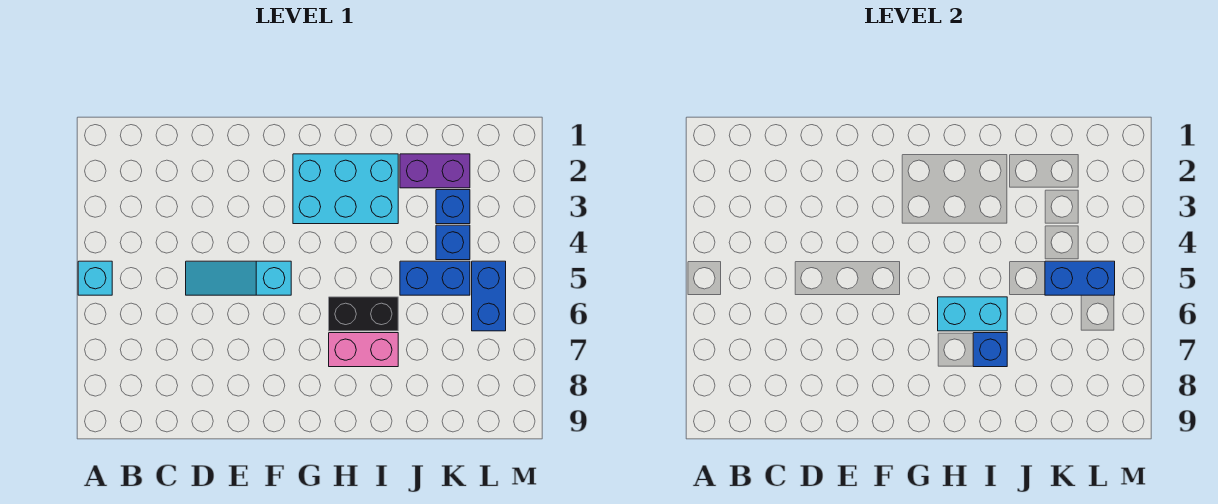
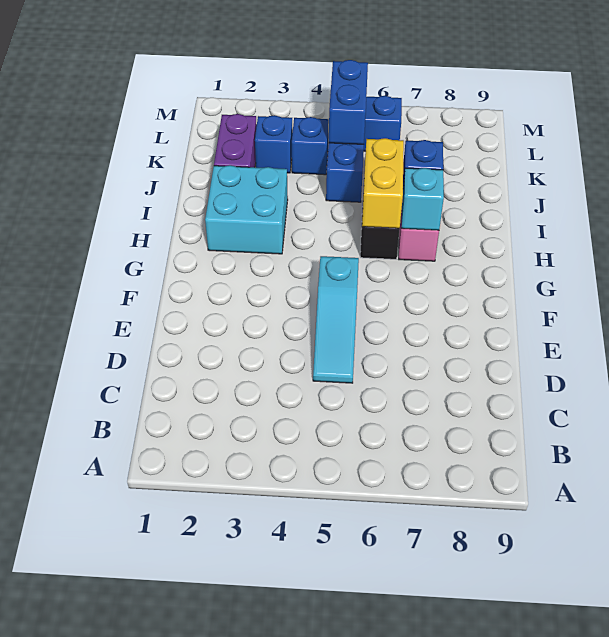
cyan 1x1 brick [78,261,112,295] -> cyan 1x1 brick moved to [402,168,444,230]
cyan 2x3 brick [293,154,398,224] -> cyan 2x2 brick [205,165,288,254]
cyan 1x2 brick [938,297,1007,331] -> yellow 1x2 brick [362,138,404,228]

